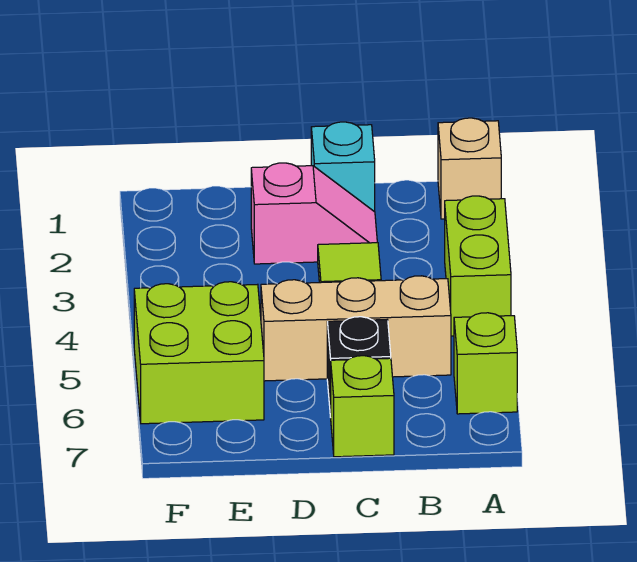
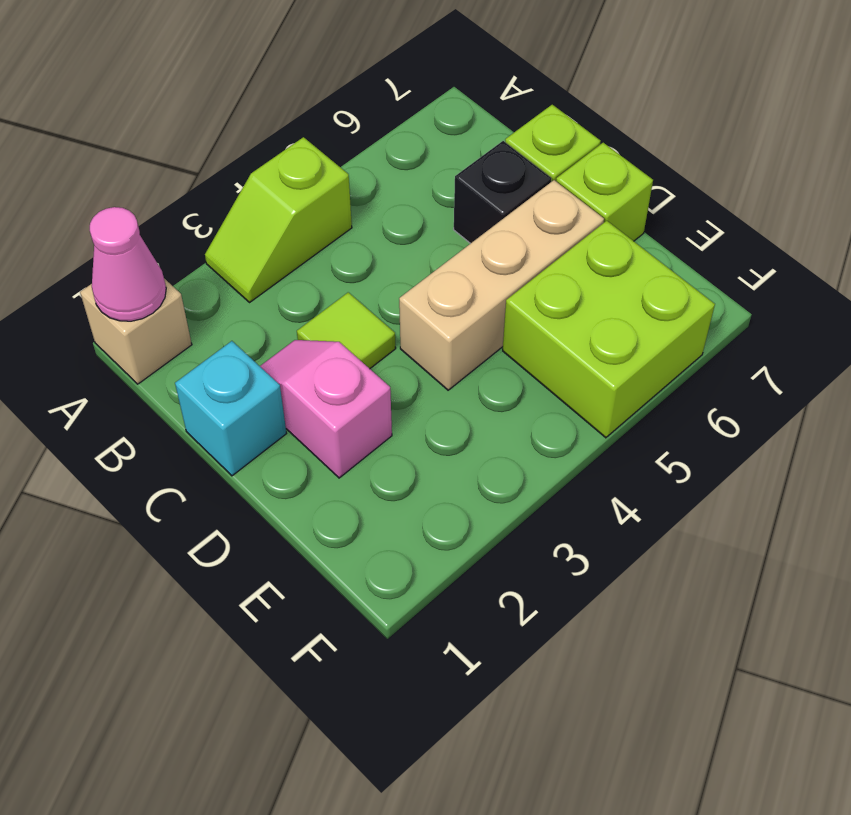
none -> pink 1x1 cone [90,207,166,321]
lime 1x2 brick [445,196,511,336] -> lime 1x2 slope [205,137,352,303]
lime 1x1 brick [454,313,517,414] -> lime 1x1 brick moved to [556,143,653,241]
tan 1x3 brick [261,276,451,381] -> tan 1x3 brick turned to [399,180,604,390]

